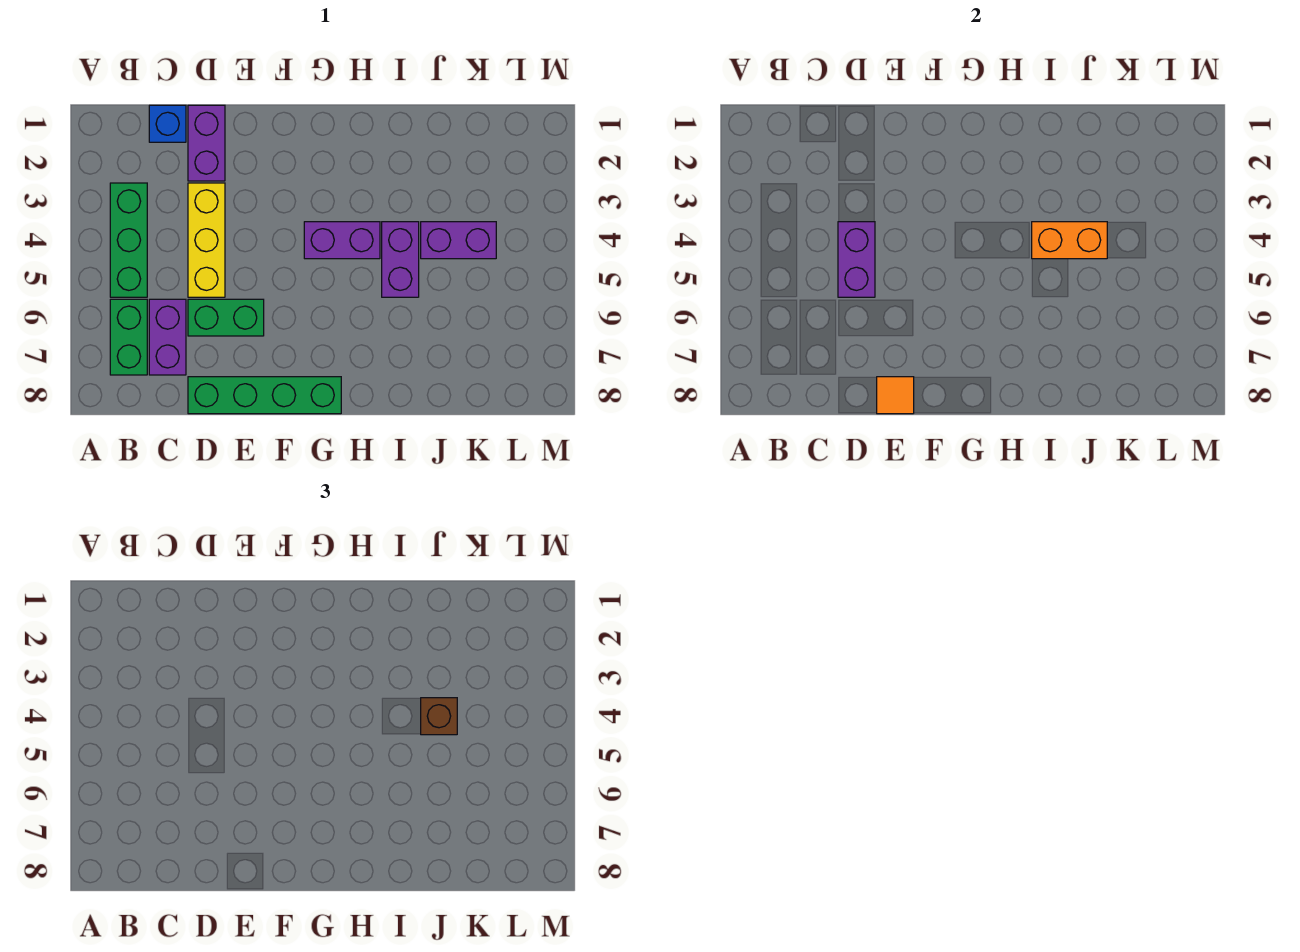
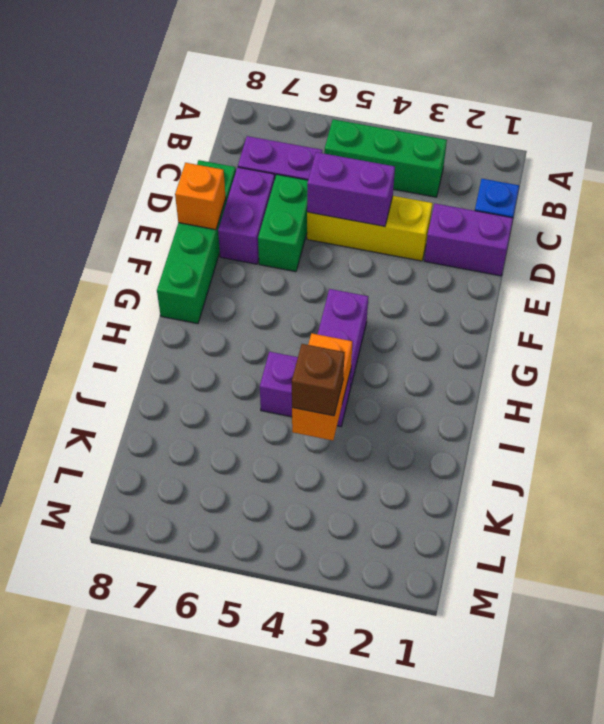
green 1x2 brick [110,299,147,375] -> none
orange 1x1 tile [877,377,914,414] -> orange 1x1 brick [175,163,226,230]
purple 1x2 brick [421,222,496,259] -> purple 1x2 brick moved to [218,167,275,264]

